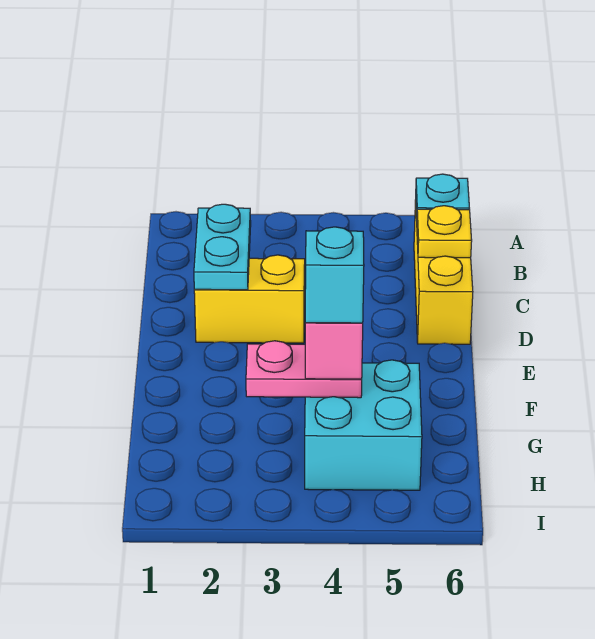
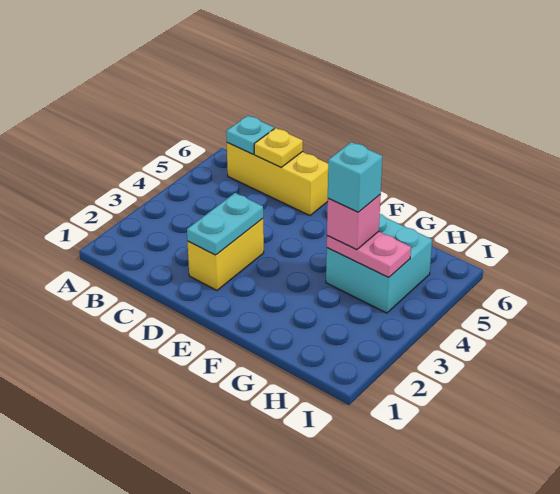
cyan 1x2 plate [194,204,251,290] -> cyan 1x2 plate turned to [187,193,263,255]
pink 1x2 plate [246,341,362,398] -> pink 1x2 plate turned to [327,231,411,278]

